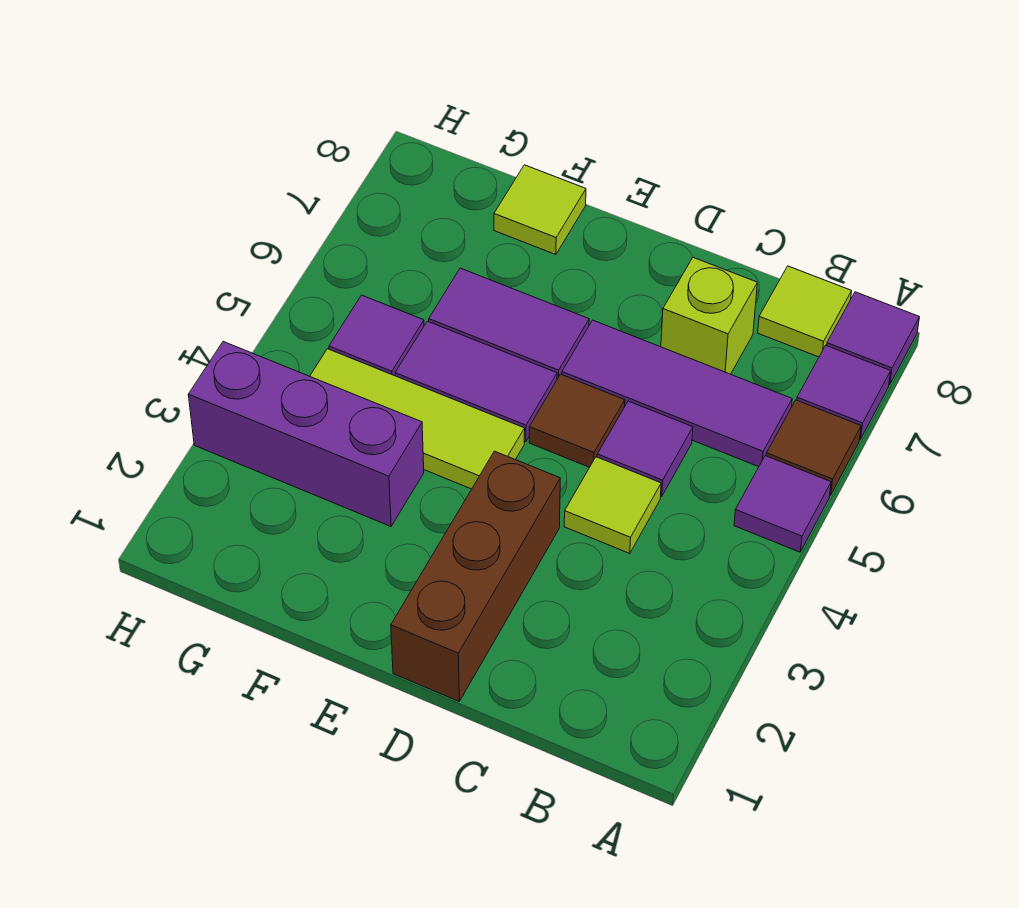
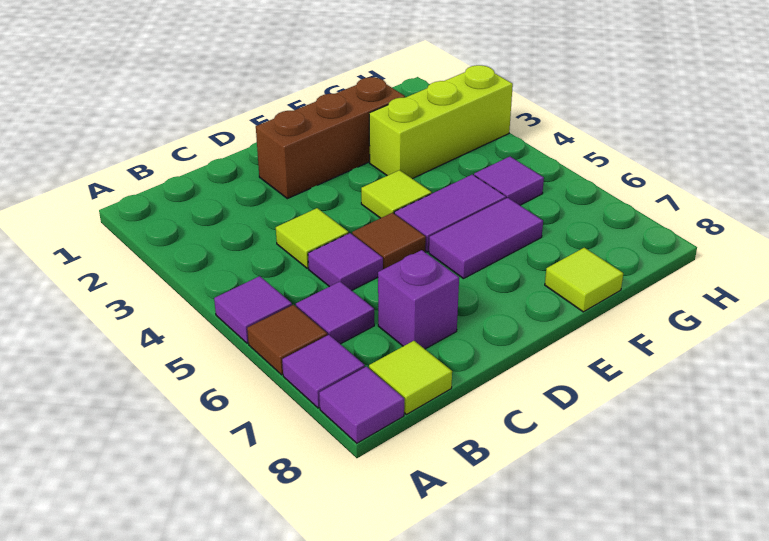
purple 1x3 tile [562,320,792,467] -> purple 1x1 tile [296,282,374,344]
lime 1x1 brick [661,258,757,374] -> purple 1x1 brick [378,250,459,349]
brown 1x3 brick [391,451,560,701] -> brown 1x3 brick turned to [256,77,405,199]
lime 1x3 tile [310,349,525,489] -> lime 1x1 tile [361,170,432,218]
purple 1x3 brick [188,342,424,526] -> lime 1x3 brick [369,65,513,179]

